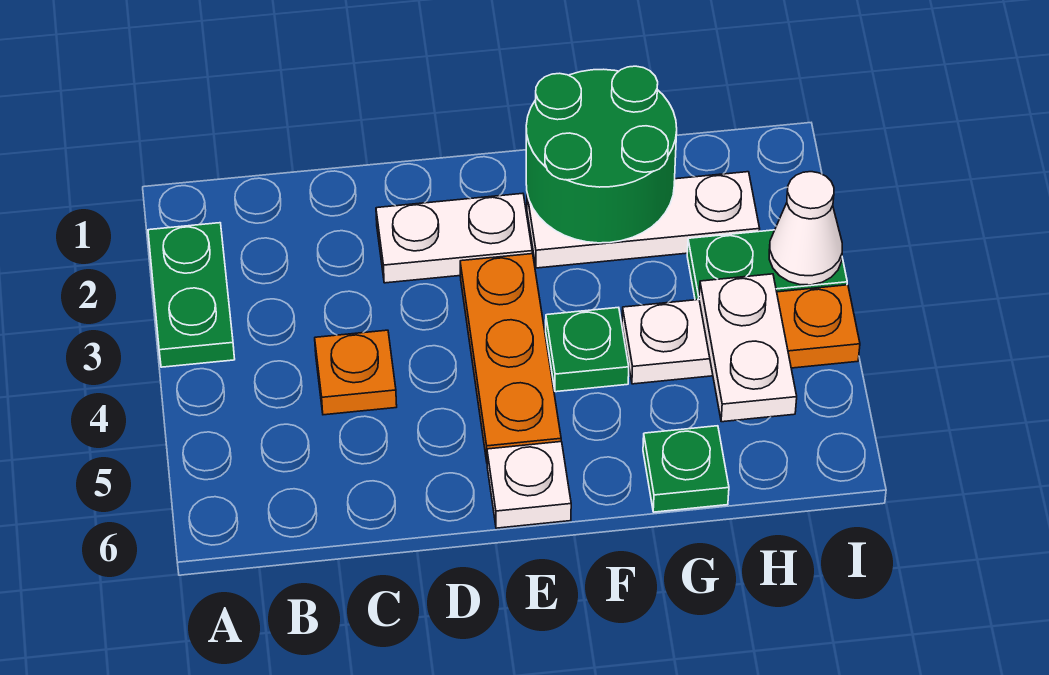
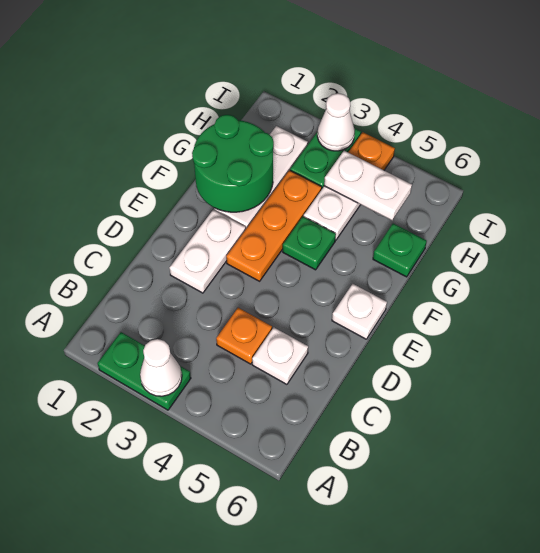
none -> white 1x1 cone [140,339,182,396]
none -> white 1x1 plate [252,328,308,384]
orange 1x3 plate [460,254,561,461] -> orange 1x3 plate turned to [226,170,322,281]

